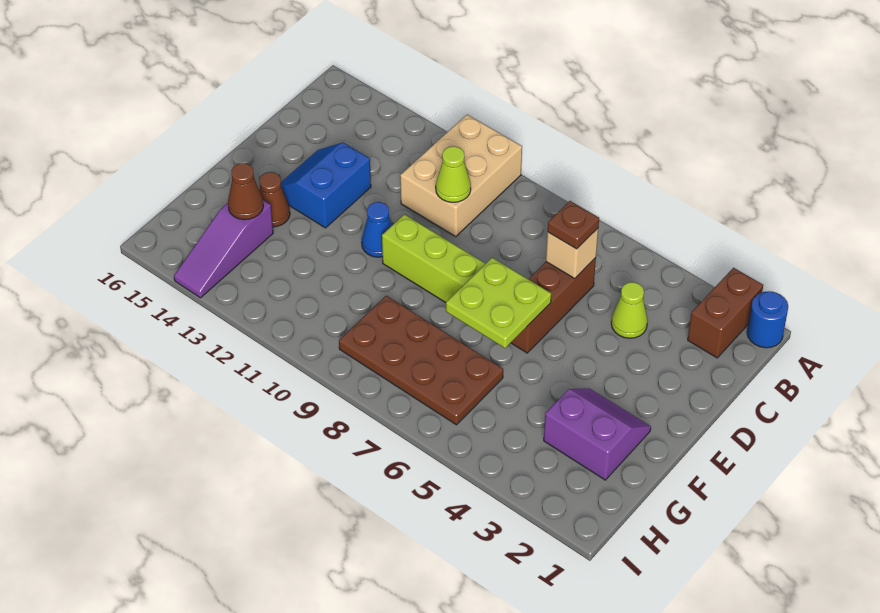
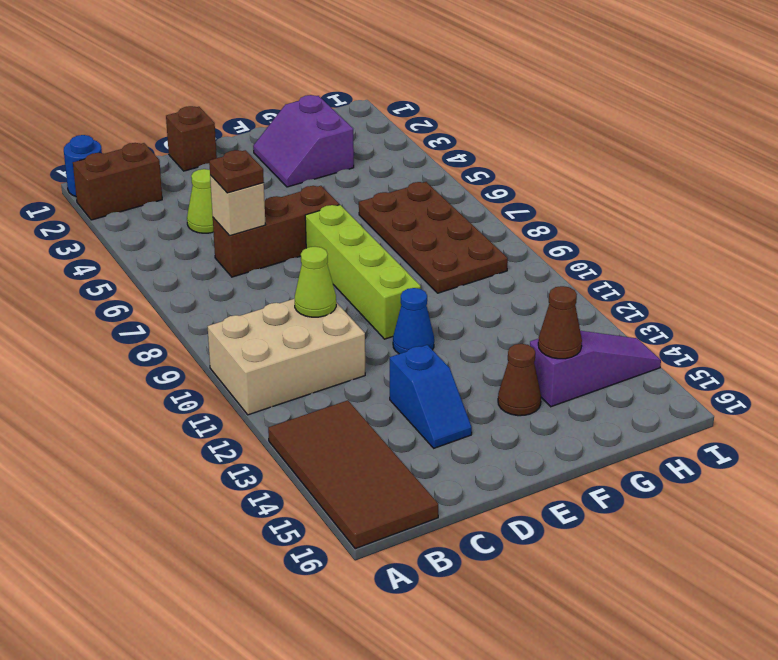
none -> brown 2x4 tile [268,400,438,549]
none -> brown 1x1 brick [166,106,217,171]
blue 2x2 slope [281,142,371,228] -> blue 1x2 slope [390,345,472,448]
lime 2x2 plate [446,258,551,348] -> none

